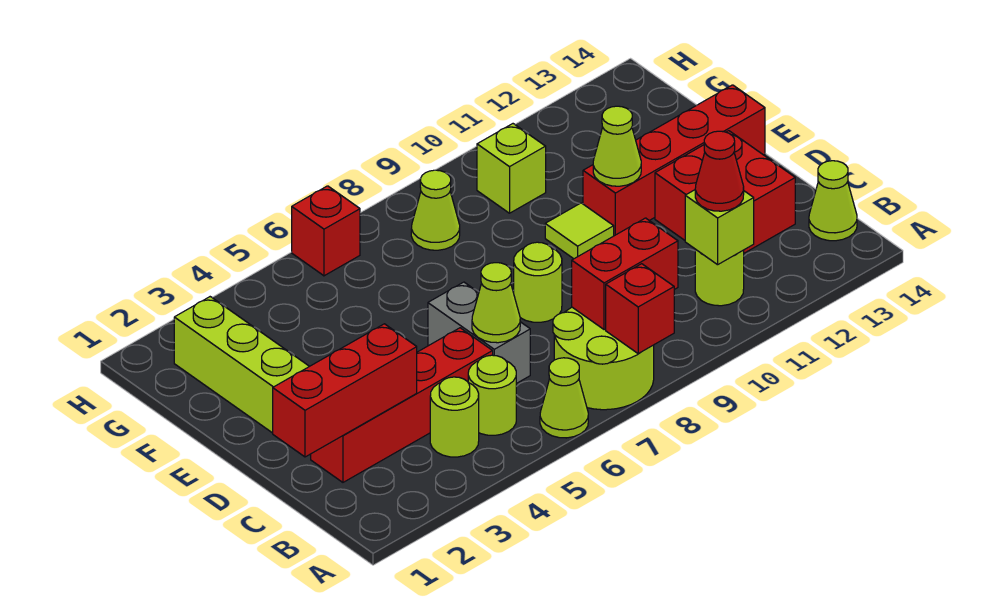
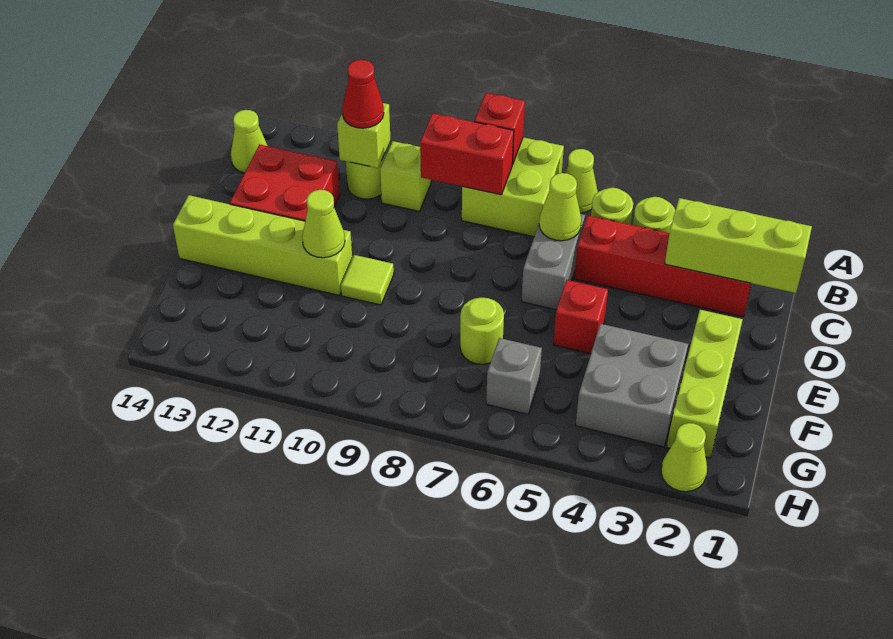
lime 2x2 round brick [553,307,654,410] -> lime 2x2 brick [462,137,564,237]
red 1x3 brick [273,324,417,457] -> lime 1x3 brick [665,198,812,293]
lime 1x1 round brick [514,242,562,322] -> lime 1x1 round brick moved to [460,297,504,364]
red 1x4 brick [583,85,765,236] -> lime 1x4 brick [173,195,352,295]
none -> grey 2x2 brick [576,324,688,447]
none -> grey 1x1 brick [486,338,542,414]
lime 1x1 cone [411,170,460,250] -> lime 1x1 cone moved to [661,423,707,492]
lime 1x1 brick [477,124,546,213] -> lime 1x1 brick moved to [380,141,431,211]
red 1x1 brick [292,186,360,276] -> red 1x1 brick moved to [553,280,608,354]

